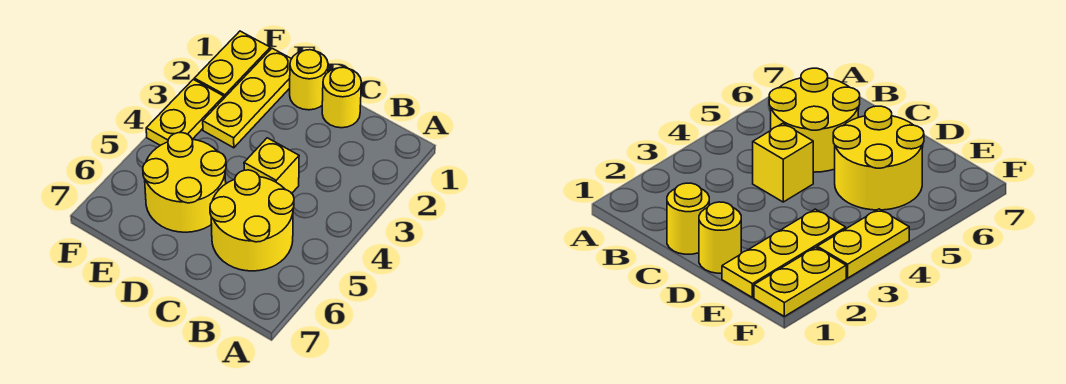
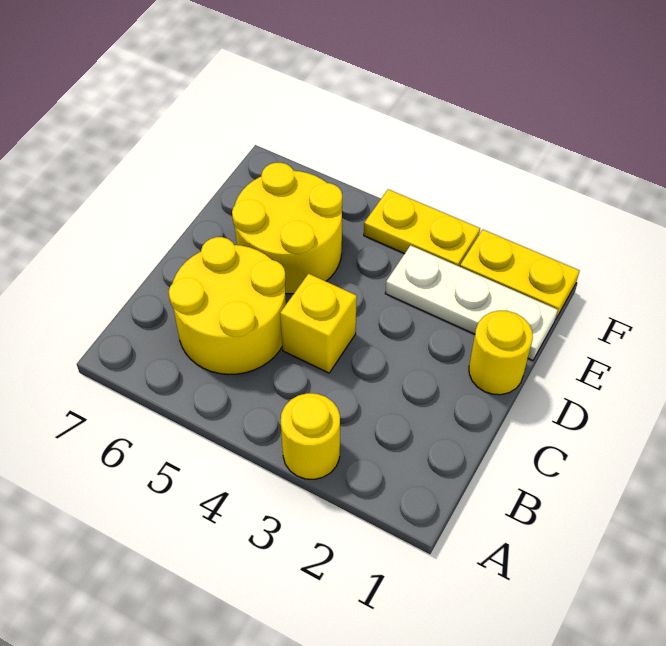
yellow 1x1 round brick [322,67,361,128] -> yellow 1x1 round brick moved to [281,393,340,479]
yellow 1x3 plate [203,48,291,148] -> white 1x3 plate [385,245,558,360]

